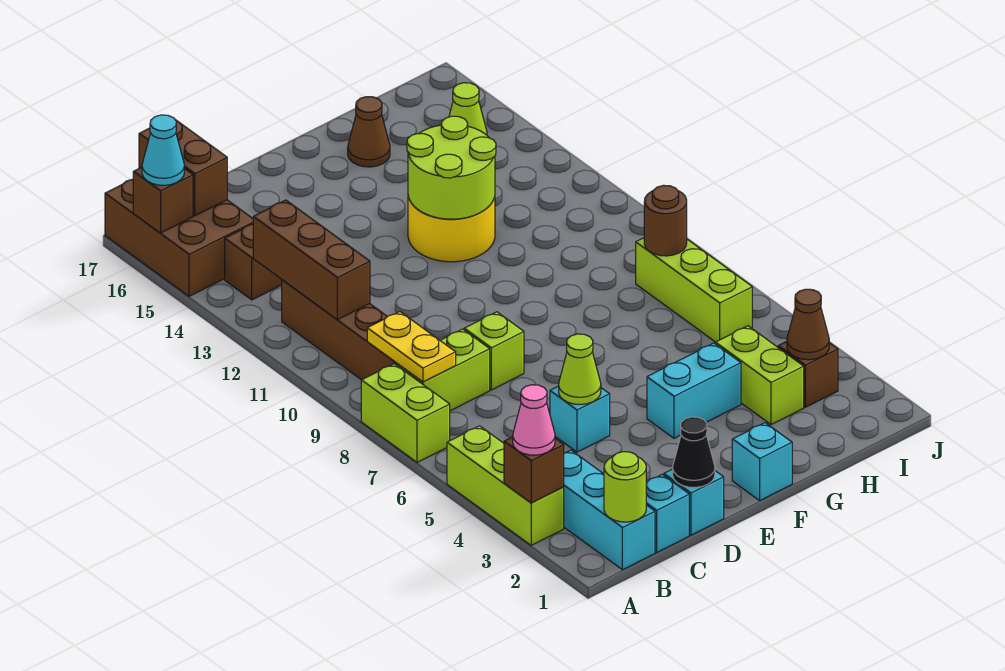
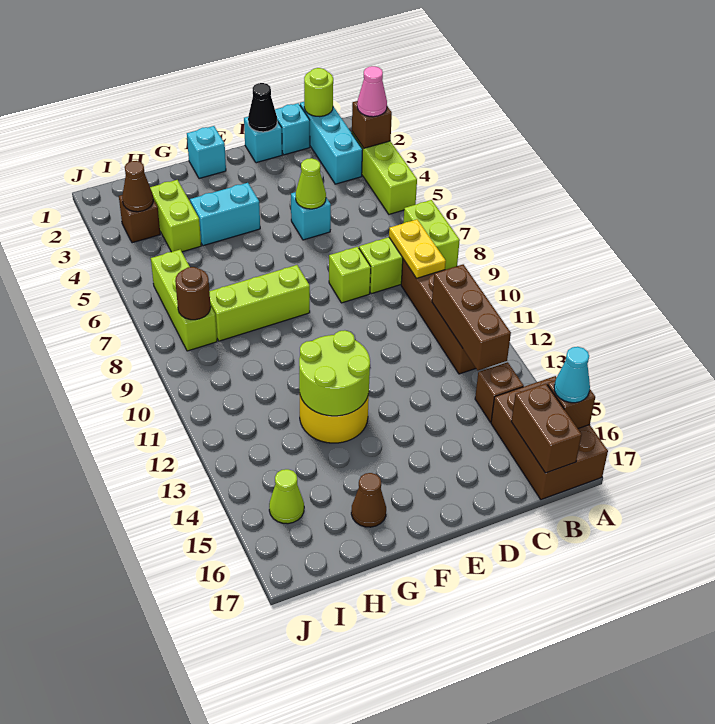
none -> lime 1x3 brick [209,265,310,341]

